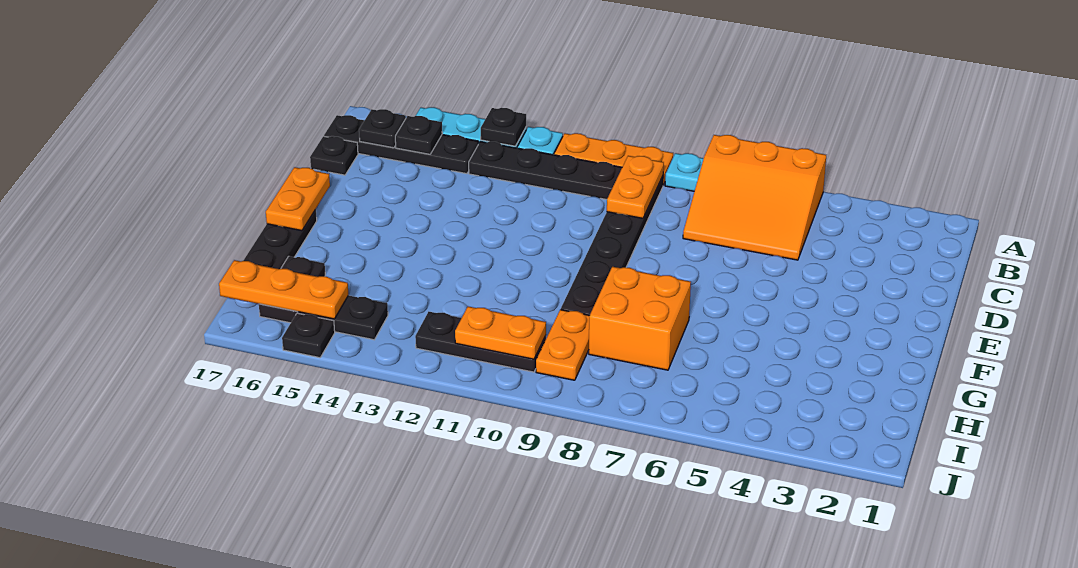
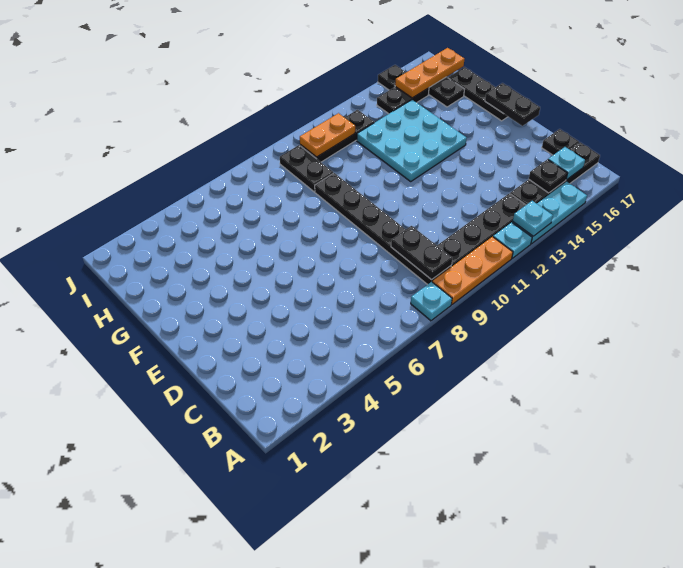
orange 3x3 slope [683,135,826,260] -> none
black 1x1 plate [481,108,526,146] -> cyan 1x1 plate [513,201,553,236]
orange 1x2 plate [607,156,664,218] -> black 1x2 plate [391,226,452,280]
black 1x1 plate [359,109,406,148] -> cyan 1x1 plate [548,147,585,180]
orange 1x2 plate [266,167,330,231] -> black 1x2 plate [485,83,540,126]
none -> cyan 3x3 plate [357,100,467,181]
orange 2x2 brick [589,267,691,370] -> none
orange 1x2 plate [536,310,589,380] -> black 1x2 plate [280,145,333,192]

